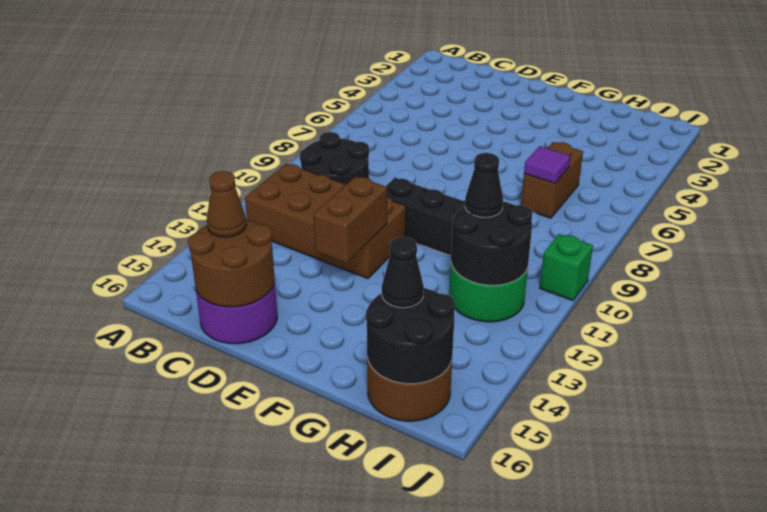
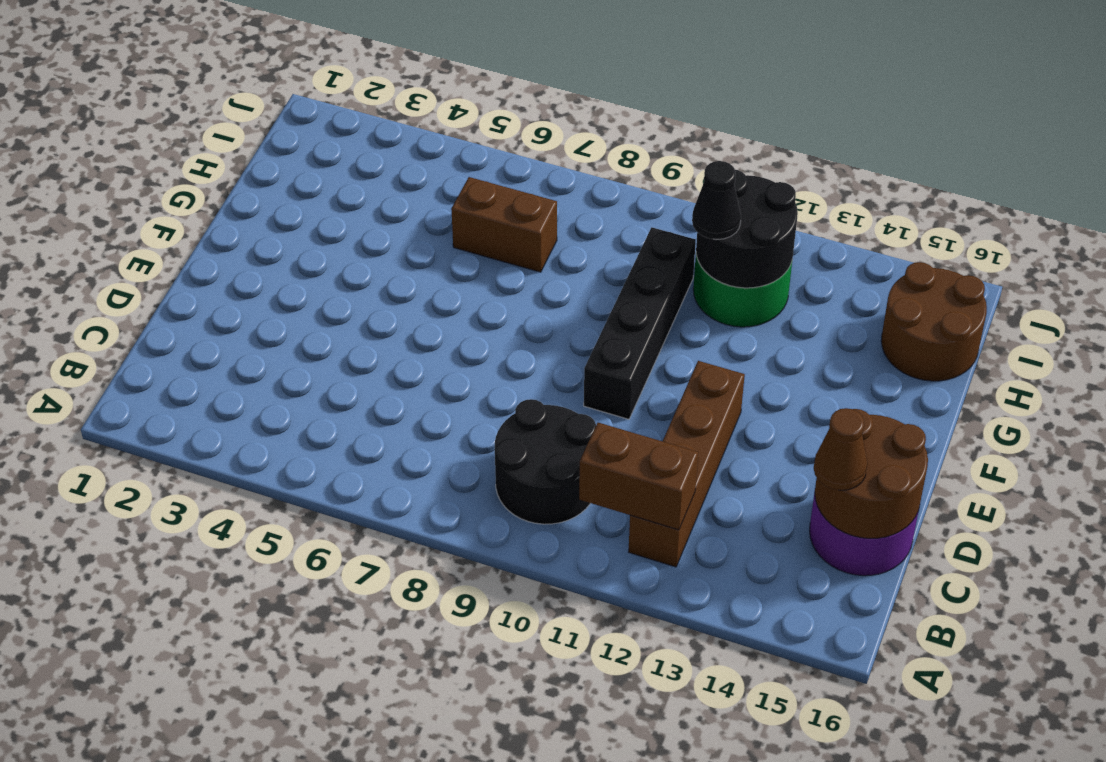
brown 2x4 brick [245,164,406,279] -> brown 1x4 brick [629,361,745,567]
brown 1x2 brick [314,176,387,263] -> brown 1x2 brick moved to [579,423,698,530]
purple 1x1 tile [524,146,570,183] -> none
black 2x2 round brick [366,288,455,384] -> none
black 1x1 cone [382,237,424,308] -> none
green 1x1 brick [540,234,593,301] -> none

